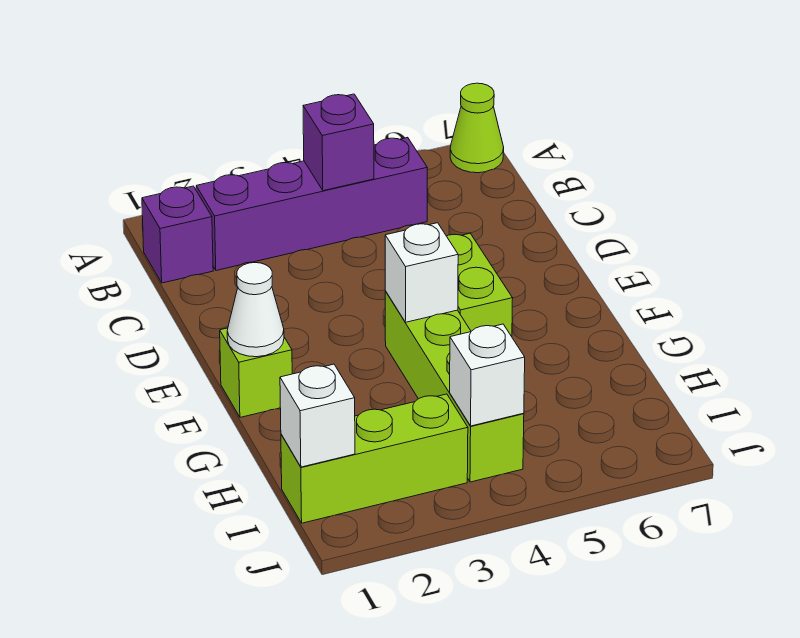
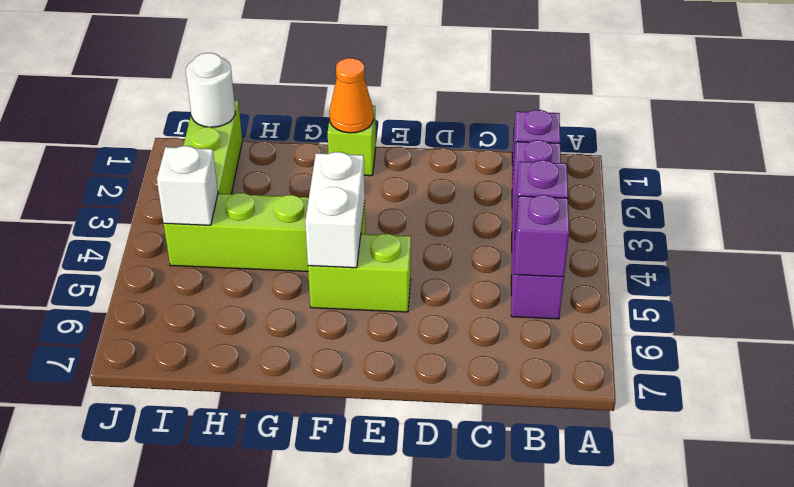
lime 1x1 cone [450,83,504,173] -> none
none -> purple 1x1 brick [515,195,569,277]
white 1x1 cone [227,263,284,357] -> orange 1x1 cone [329,58,374,133]
white 1x1 brick [385,223,458,322] -> white 1x2 brick [305,152,365,268]
white 1x1 brick [280,364,355,467] -> white 1x1 round brick [186,53,235,127]

